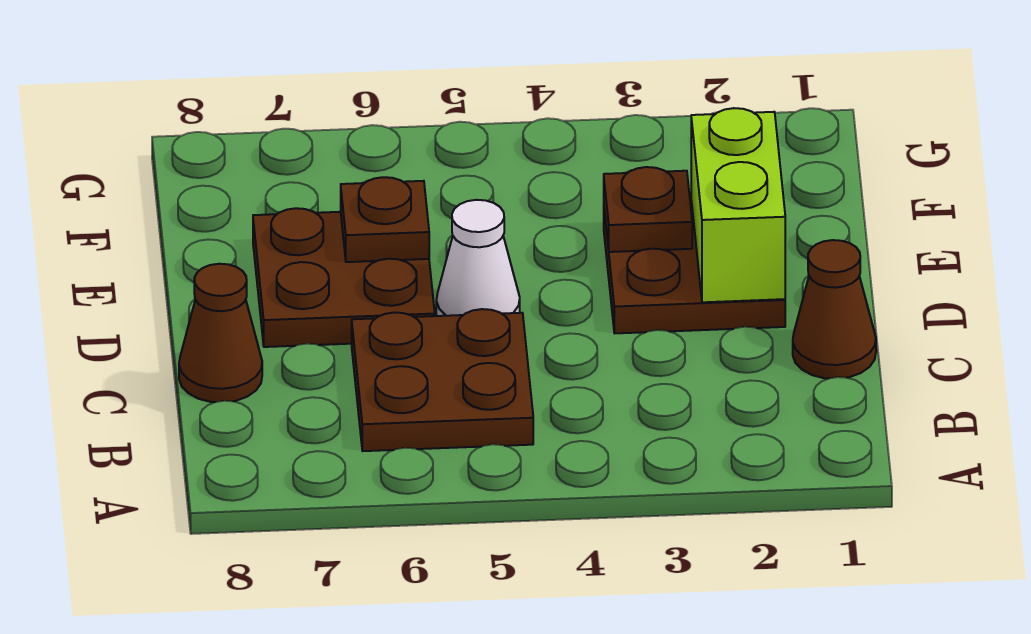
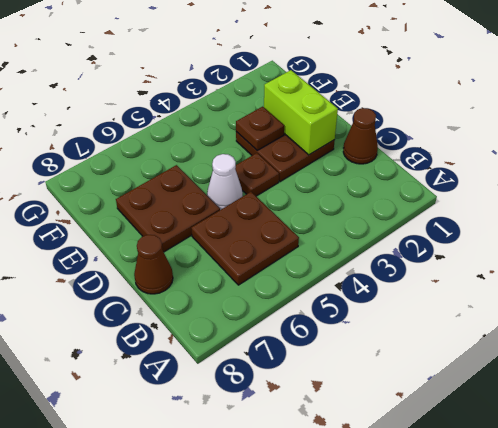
brown 1x1 plate [341,177,429,262] -> brown 1x1 plate moved to [235,153,279,196]

